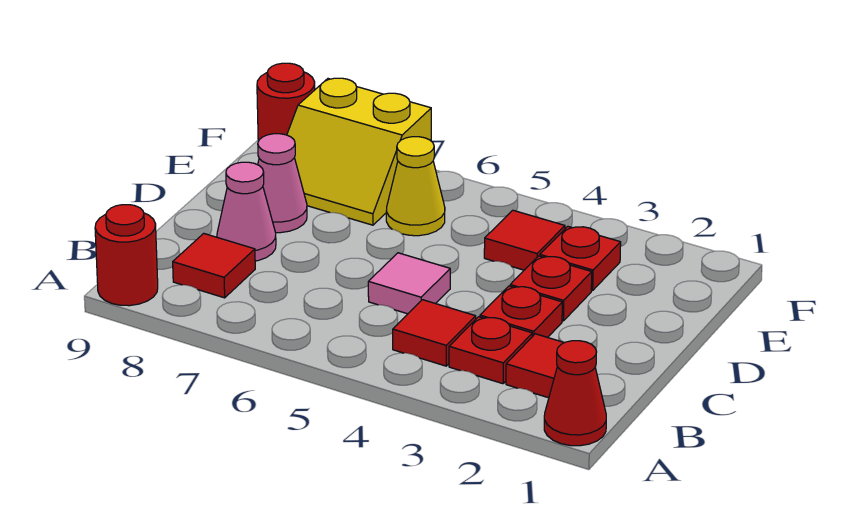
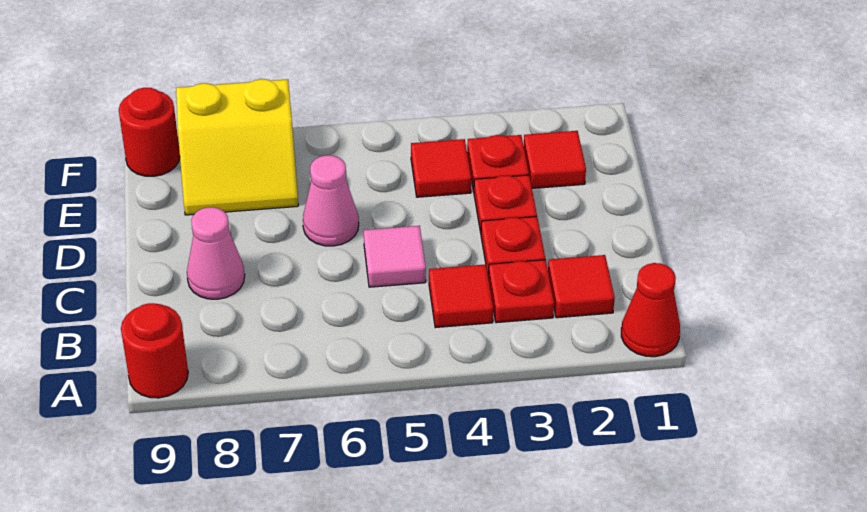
red 1x1 tile [173,233,255,298] -> red 1x1 tile moved to [524,131,586,188]
pink 1x1 cone [258,134,307,233] -> pink 1x1 cone moved to [303,155,359,246]
yellow 1x1 cone [386,137,445,236] -> none

